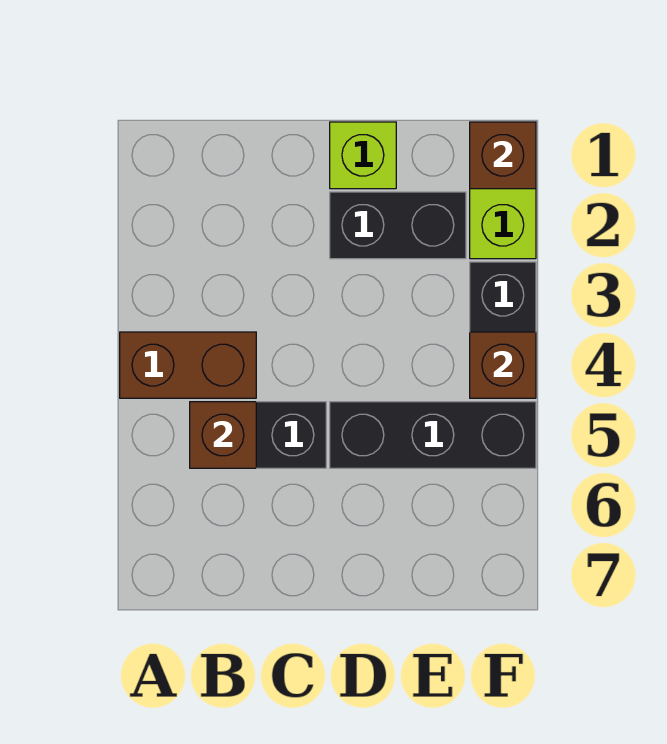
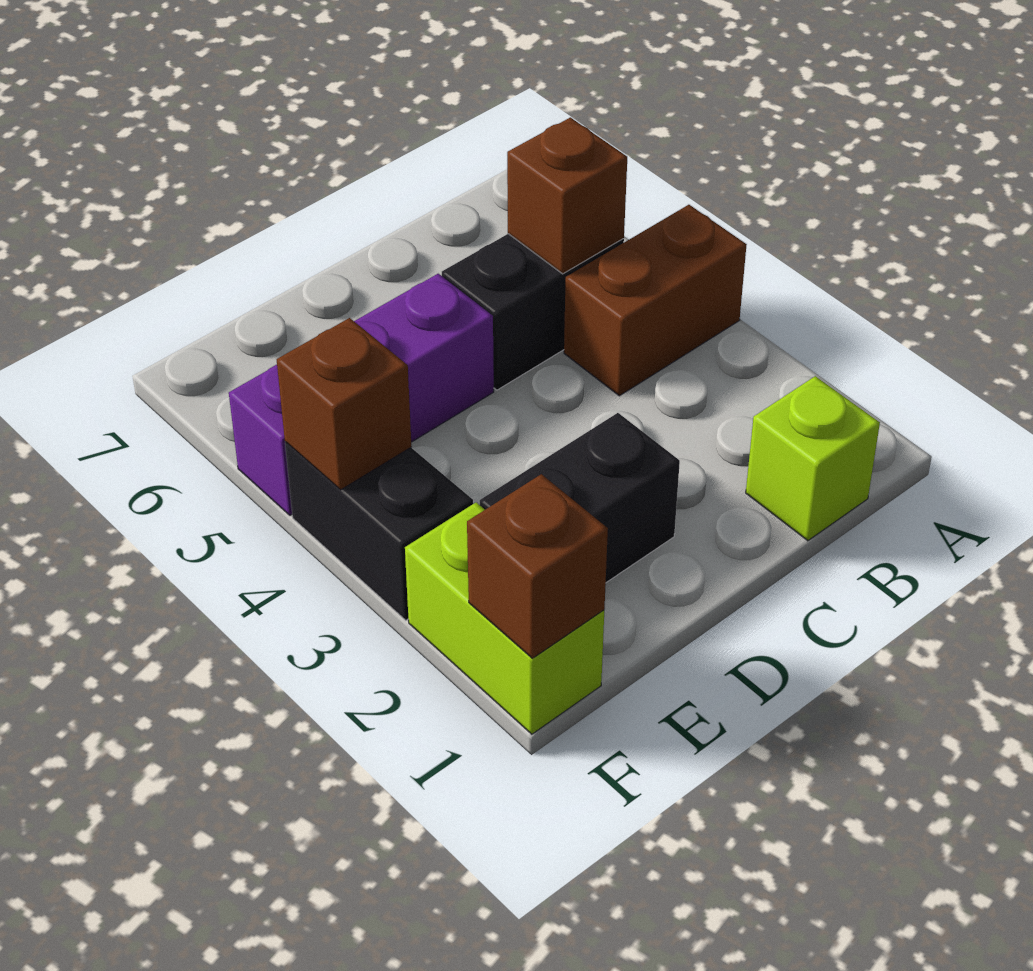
lime 1x1 brick [330,122,396,189] -> lime 1x1 brick moved to [746,376,880,541]
black 1x3 brick [330,402,536,468] -> purple 1x3 brick [229,274,494,516]

